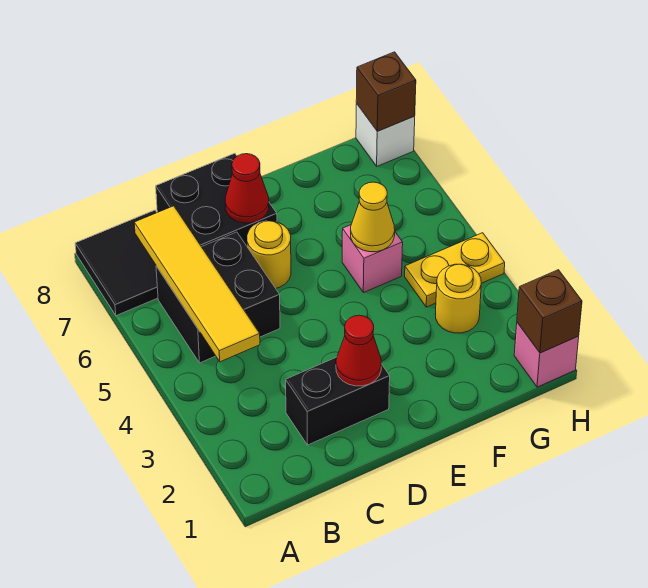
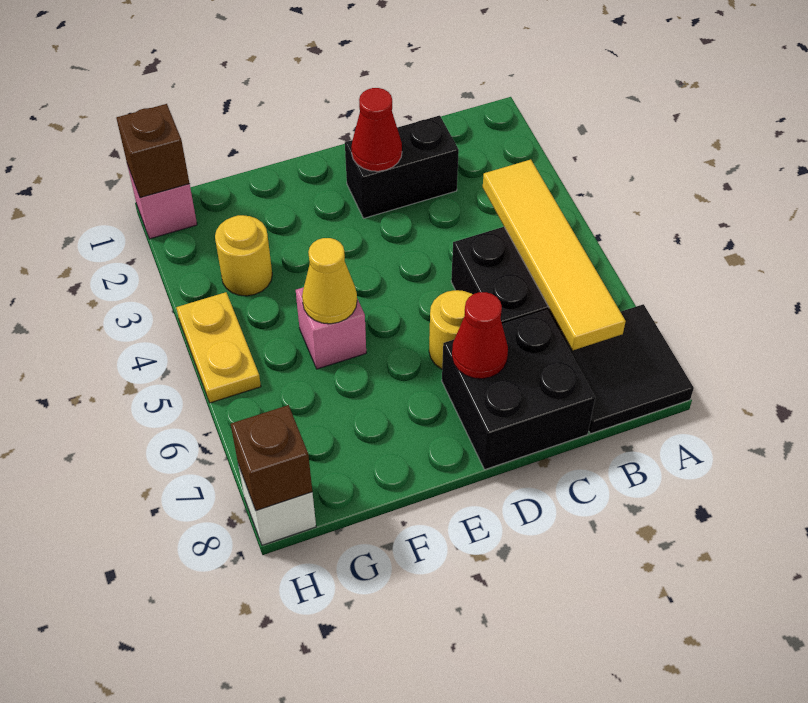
yellow 1x2 plate [405,233,505,307] -> yellow 1x2 plate turned to [176,292,261,403]

